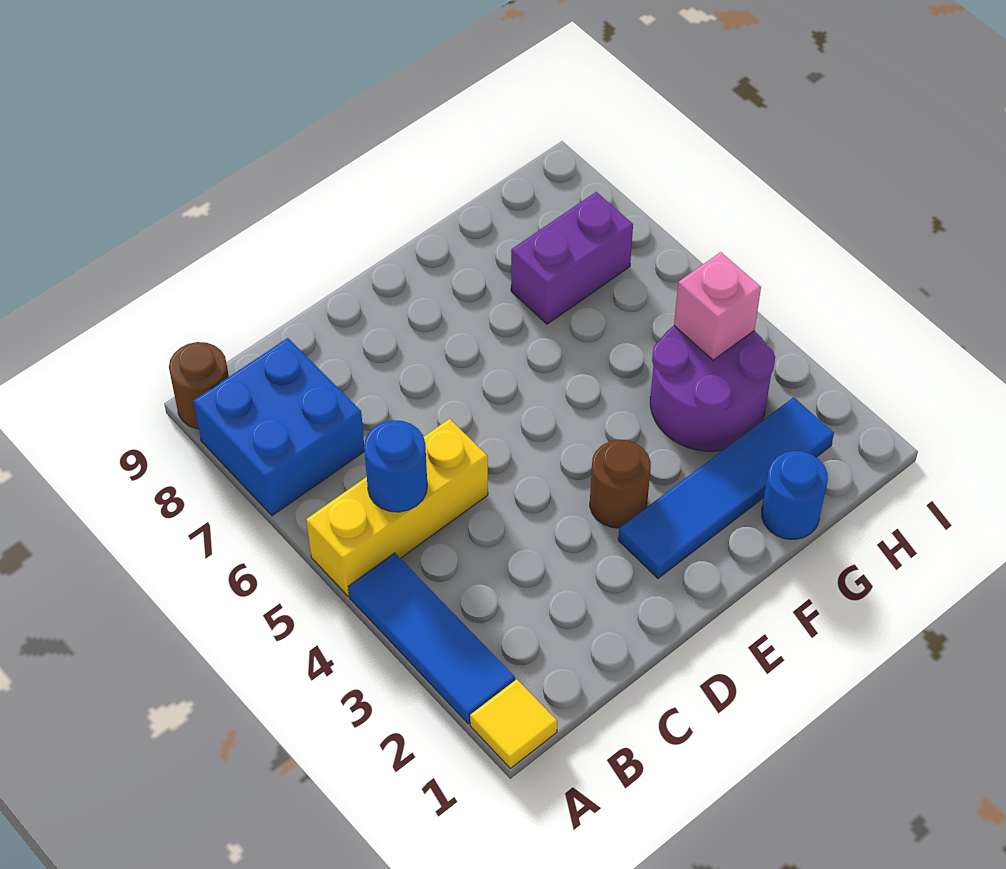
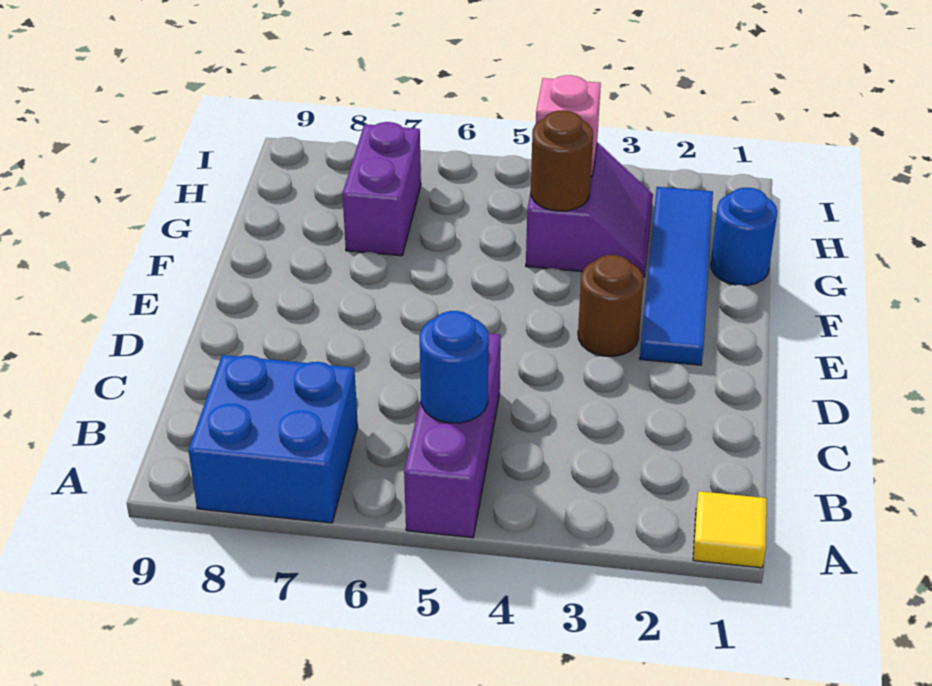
blue 1x3 tile [348,553,515,724] -> none
yellow 1x3 brick [306,419,488,596] -> purple 1x3 brick [404,333,501,538]
brown 1x1 round brick [169,342,229,429] -> brown 1x1 round brick moved to [531,110,593,211]
purple 2x2 round brick [650,326,775,451] -> purple 2x2 slope [526,143,653,277]

